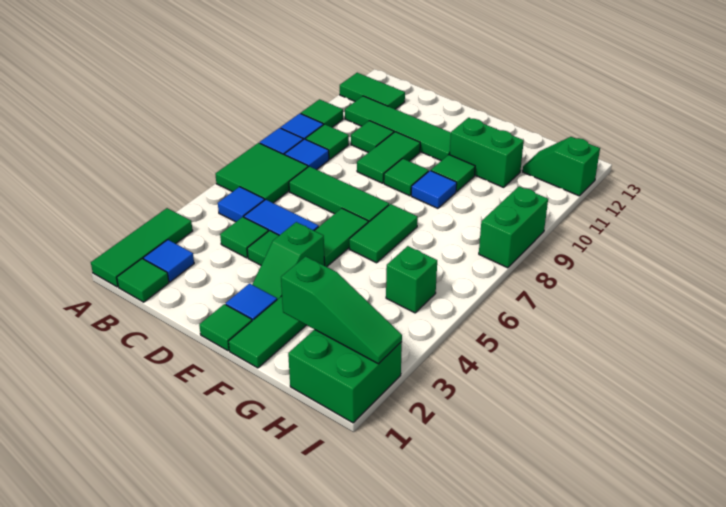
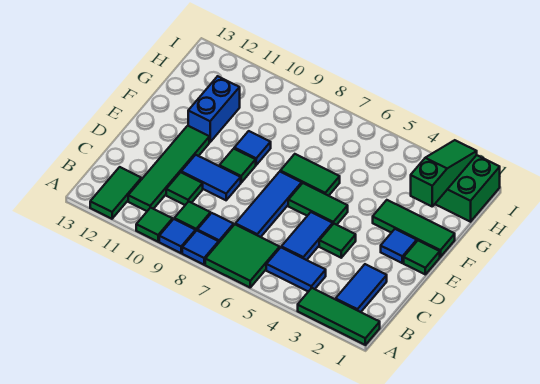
green 1x1 tile [117,259,169,302] -> none
blue 1x1 tile [143,240,194,282] -> blue 1x2 tile [336,264,387,312]
blue 1x1 tile [218,187,264,222] -> blue 1x2 tile [266,248,326,292]
green 1x1 tile [220,217,268,258] -> none
green 1x3 tile [289,166,389,222] -> blue 1x3 tile [235,172,302,237]
green 1x2 tile [357,132,420,183] -> blue 1x2 tile [181,155,241,200]
green 1x2 slope [252,222,325,300] -> none
green 1x1 tile [431,155,475,192] -> none
green 1x2 brick [450,118,524,187] -> blue 1x2 brick [188,76,240,142]
green 1x1 brick [386,246,437,313] -> none
green 1x2 slope [523,137,600,196] -> none
green 1x2 brick [479,186,548,268] -> none

